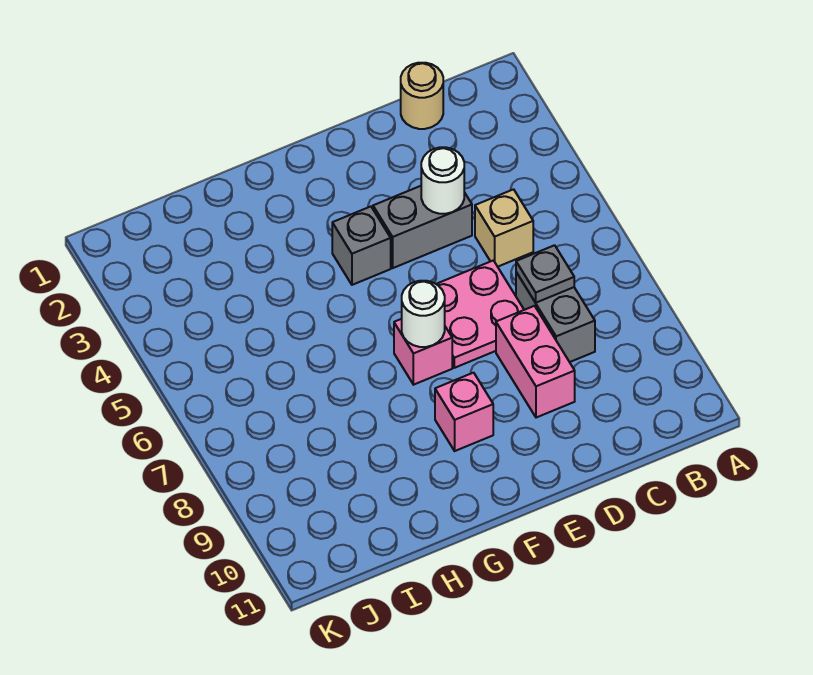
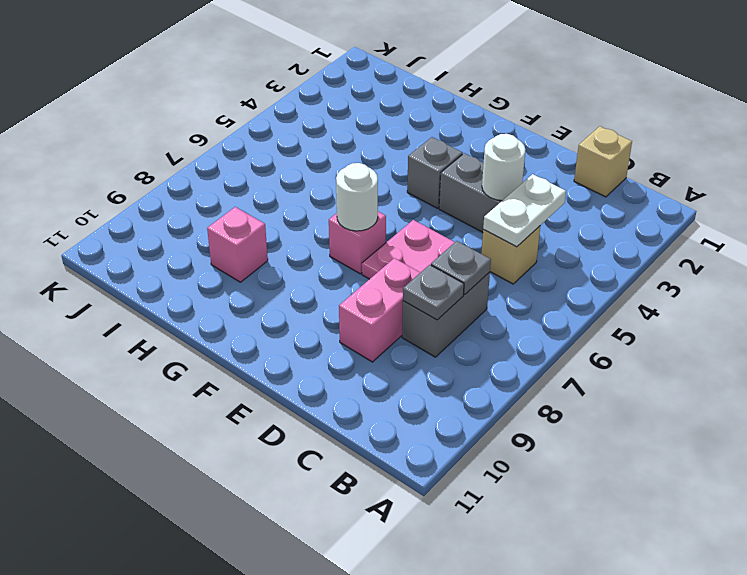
tan 1x1 round brick [401,63,443,129] -> tan 1x1 brick [574,126,632,197]
none -> white 1x2 plate [483,174,566,247]
none -> grey 1x1 plate [403,265,464,320]
pink 1x1 brick [435,373,493,451] -> pink 1x1 brick moved to [207,207,268,282]

